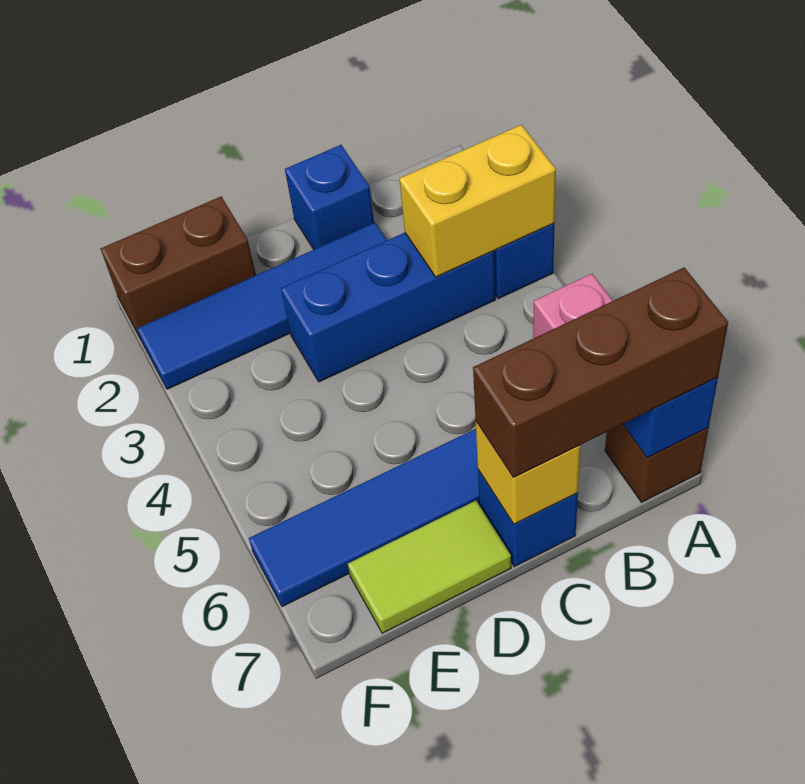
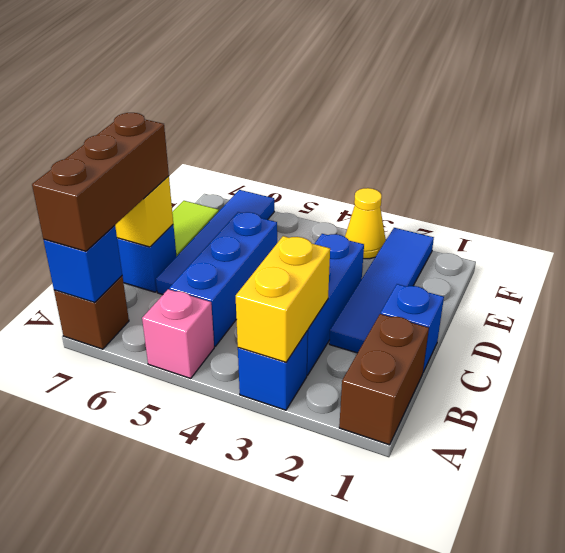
none -> blue 1x3 brick [169,212,277,346]
brown 1x2 brick [101,197,256,339] -> brown 1x2 brick moved to [339,314,429,445]
none -> yellow 1x1 cone [345,188,386,259]

